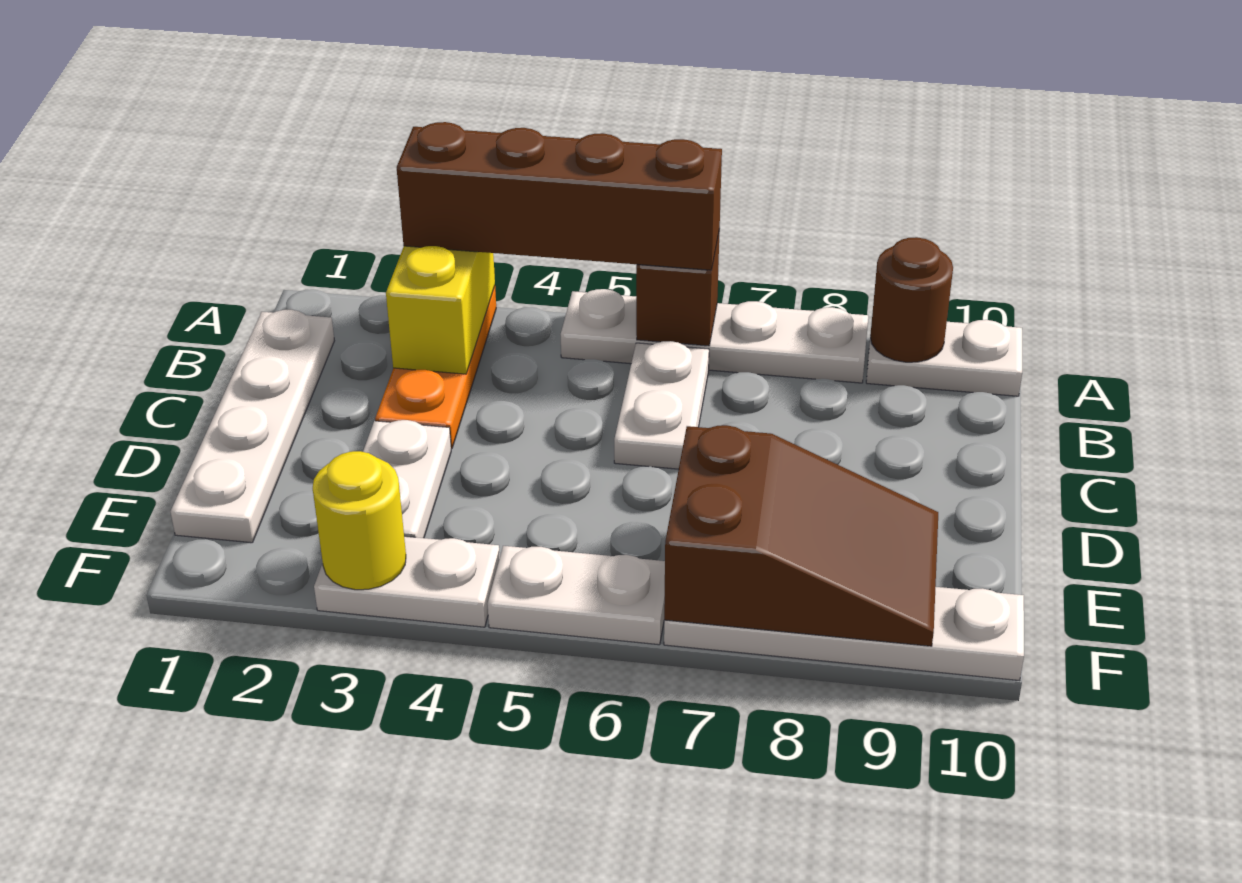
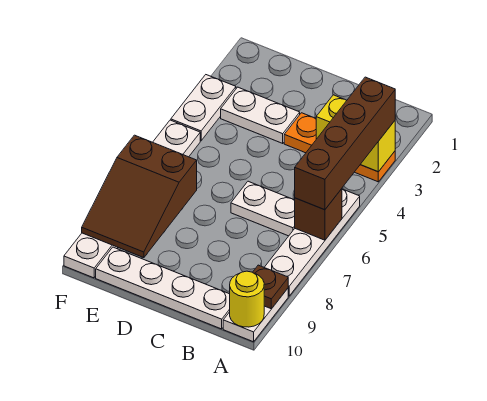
brown 1x1 round brick [870,237,953,362] -> brown 1x1 plate [253,265,288,309]
white 1x4 plate [171,310,334,543] -> white 1x4 plate moved to [96,247,230,329]
yellow 1x1 round brick [313,451,406,590] -> yellow 1x1 round brick moved to [230,271,264,327]

